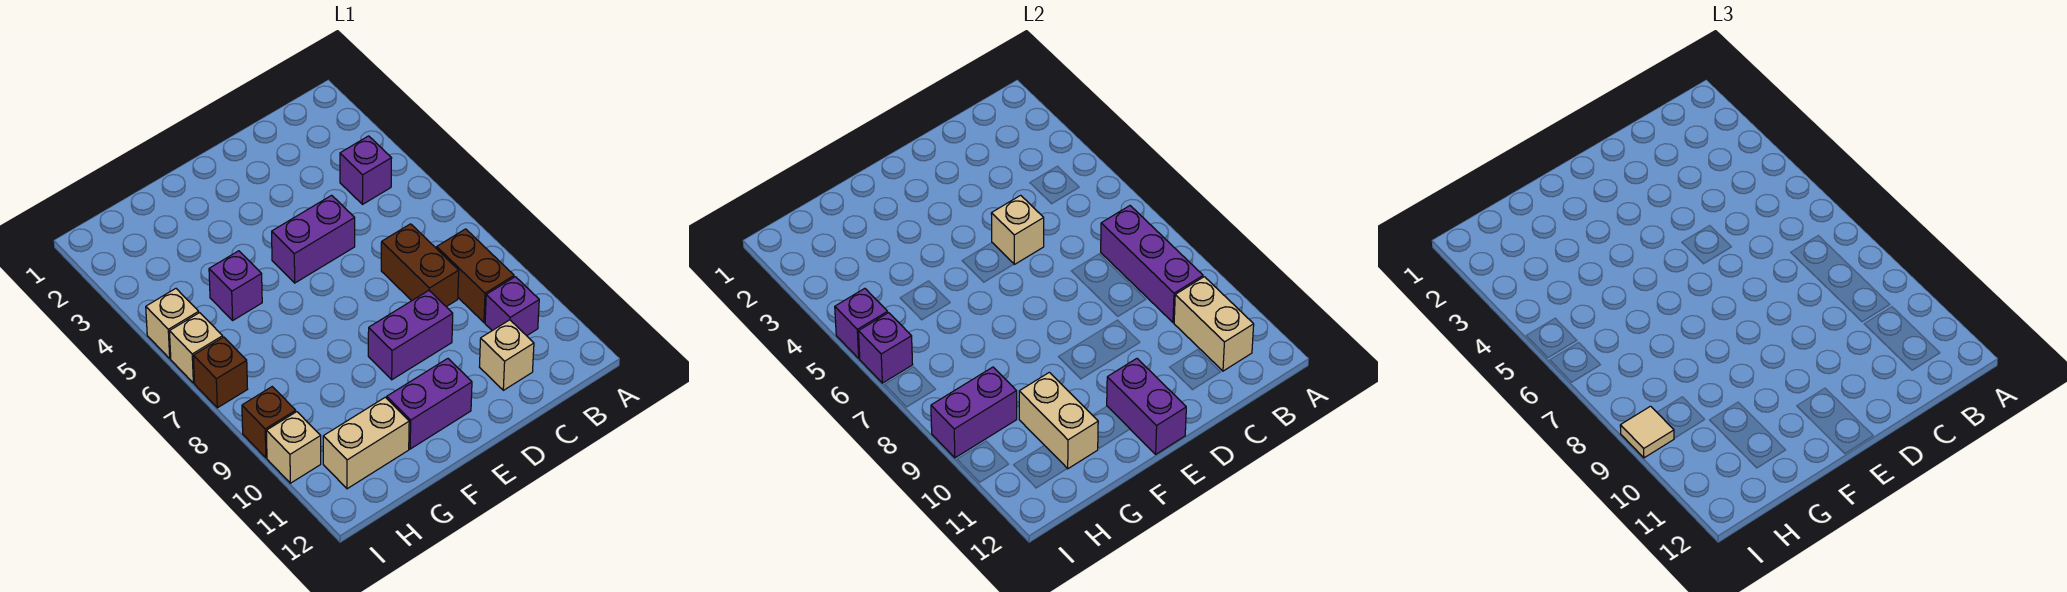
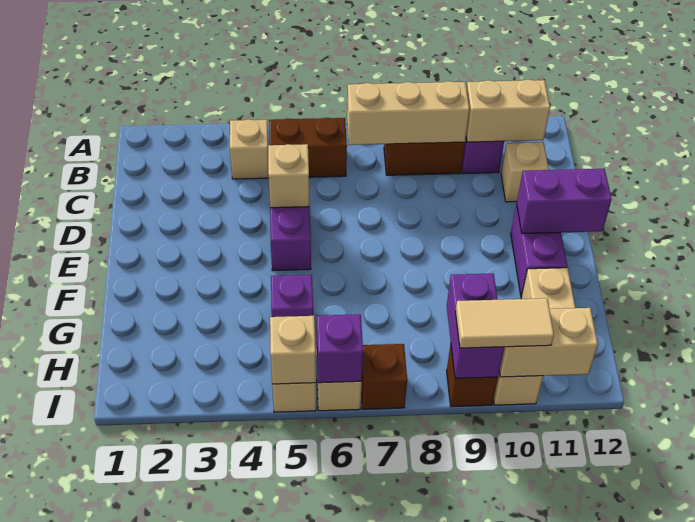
purple 1x1 brick [340,136,392,204] -> tan 1x1 brick [230,119,269,179]
purple 1x3 brick [1101,206,1203,322] -> tan 1x3 brick [347,81,469,145]
brown 1x2 brick [381,224,459,307] -> brown 1x2 brick moved to [269,118,347,177]
purple 1x2 brick [368,291,453,380] -> none
tan 1x2 brick [1019,372,1098,469] -> tan 1x2 brick moved to [499,308,598,377]
purple 1x1 brick [835,289,888,358] -> tan 1x1 brick [270,316,316,384]
tan 1x1 tile [1620,406,1674,458] -> tan 1x2 tile [455,298,554,348]

